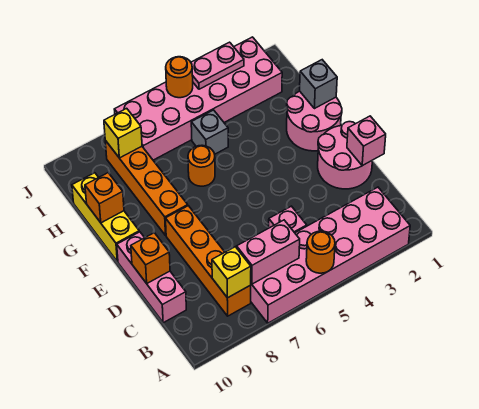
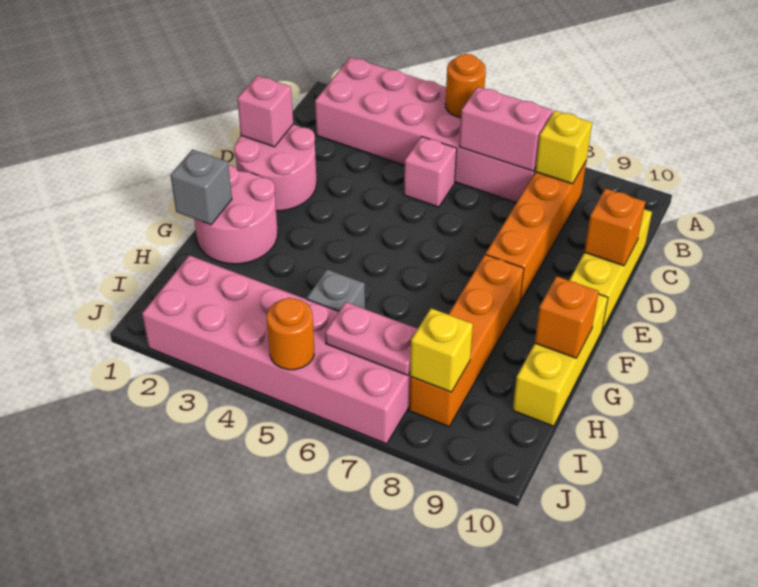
pink 1x3 brick [117,232,186,323] -> yellow 1x3 brick [569,209,652,330]
orange 1x1 round brick [188,145,215,186] -> none
pink 1x2 plate [191,42,244,89] -> pink 1x2 plate moved to [325,302,417,375]

